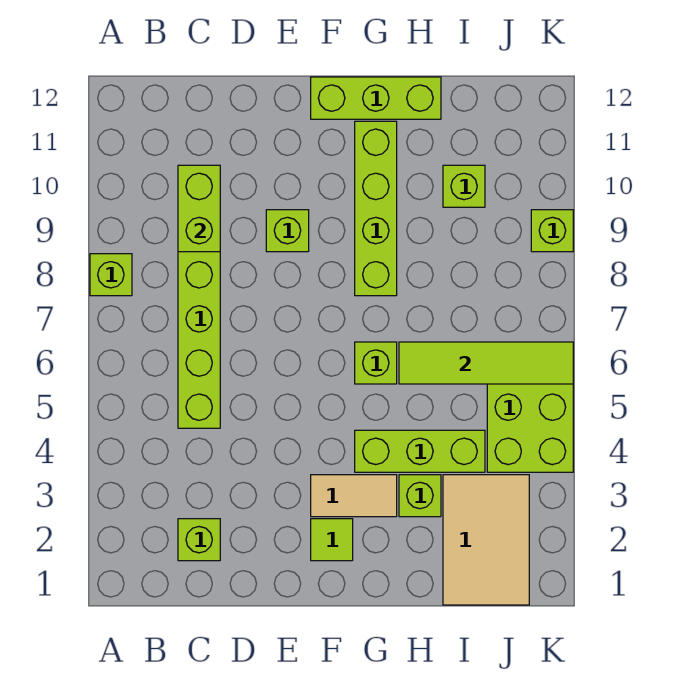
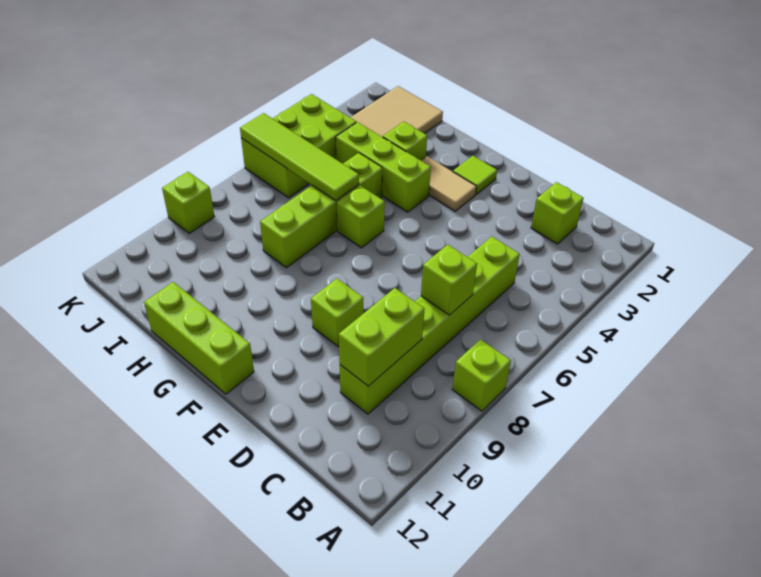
lime 1x4 brick [355,121,397,296] -> lime 1x4 brick moved to [260,153,382,268]
lime 1x1 brick [443,165,485,207] -> lime 1x1 brick moved to [421,245,477,315]

